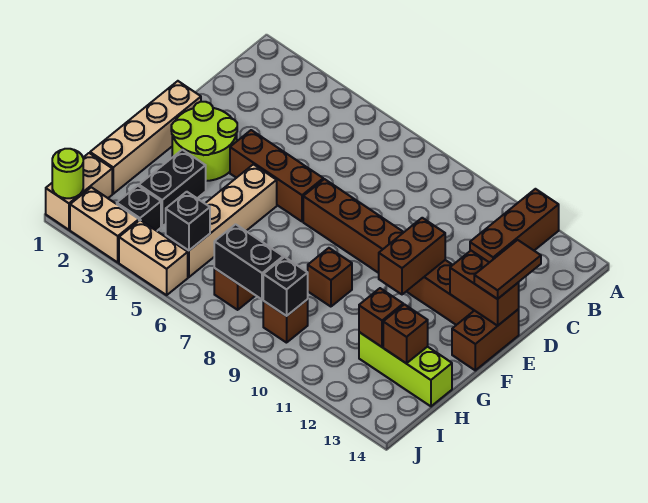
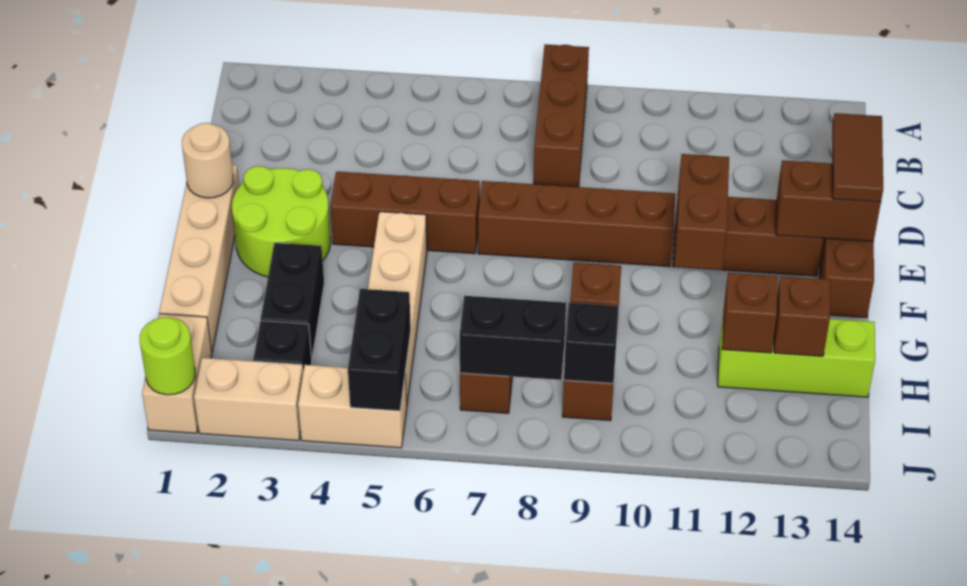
brown 1x3 brick [470,189,559,263] -> brown 1x3 brick moved to [534,44,589,187]
none -> tan 1x1 round brick [182,123,233,198]
black 1x1 brick [166,192,210,251] -> black 1x2 brick [348,289,411,411]

